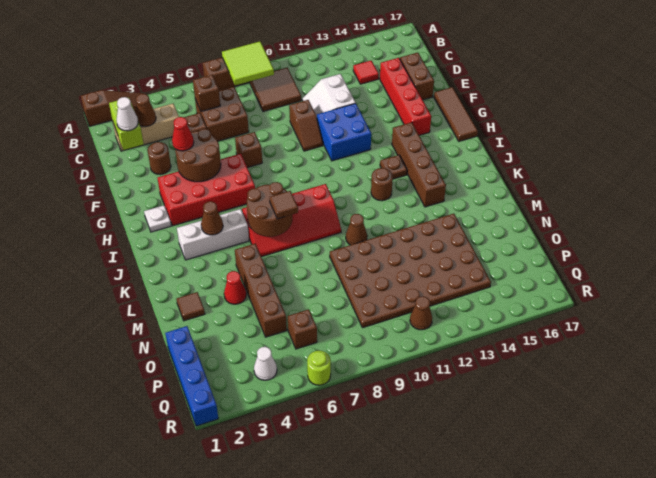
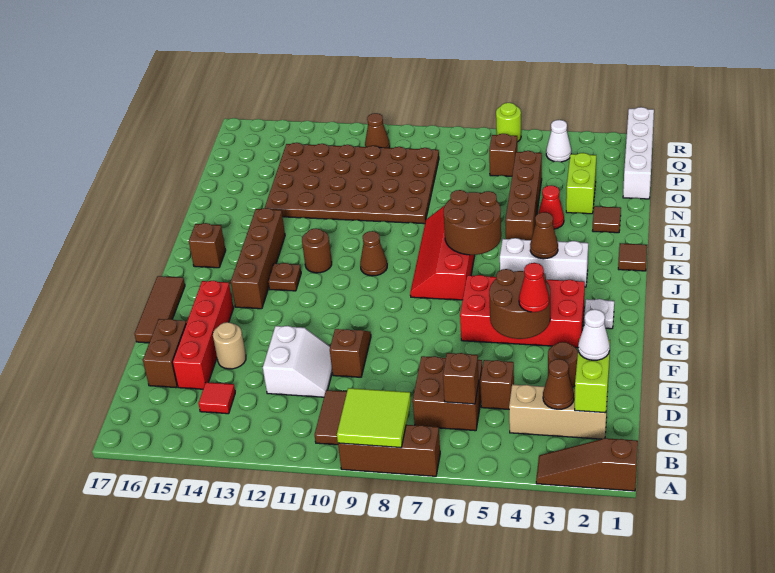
none -> tan 1x1 round brick [213,322,246,369]
brown 1x1 brick [235,132,262,168] -> brown 1x1 brick moved to [189,223,226,268]
blue 2x2 brick [317,103,371,161] -> none
red 2x4 slope [242,184,341,257] -> red 2x4 slope turned to [410,206,475,300]
brown 1x1 tile [270,191,298,219] -> brown 1x1 tile moved to [618,243,647,271]
brown 1x1 cone [346,214,367,245] -> brown 1x1 cone moved to [360,231,387,276]
none -> lime 1x2 brick [566,153,596,214]
blue 1x4 brick [165,326,218,426] -> white 1x4 brick [623,107,654,199]

